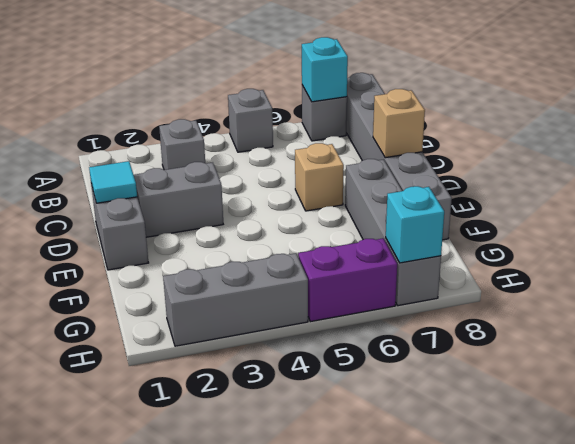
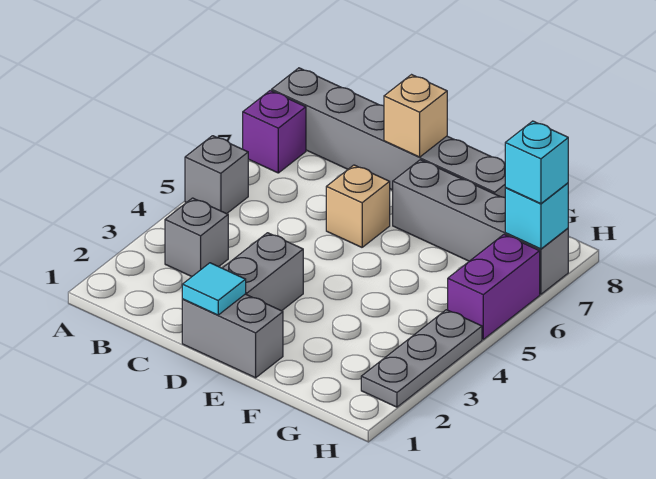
grey 1x1 brick [302,85,347,141] -> purple 1x1 brick [243,91,306,173]
cyan 1x1 brick [302,37,348,102] -> cyan 1x1 brick moved to [505,121,568,204]
grey 1x3 brick [163,253,308,346] -> grey 1x3 plate [361,310,482,407]

